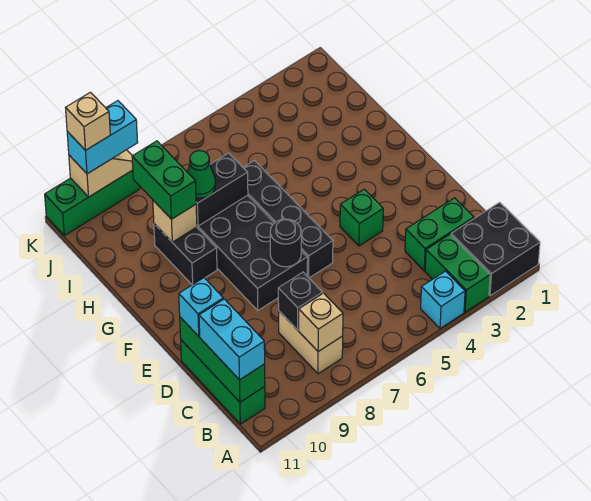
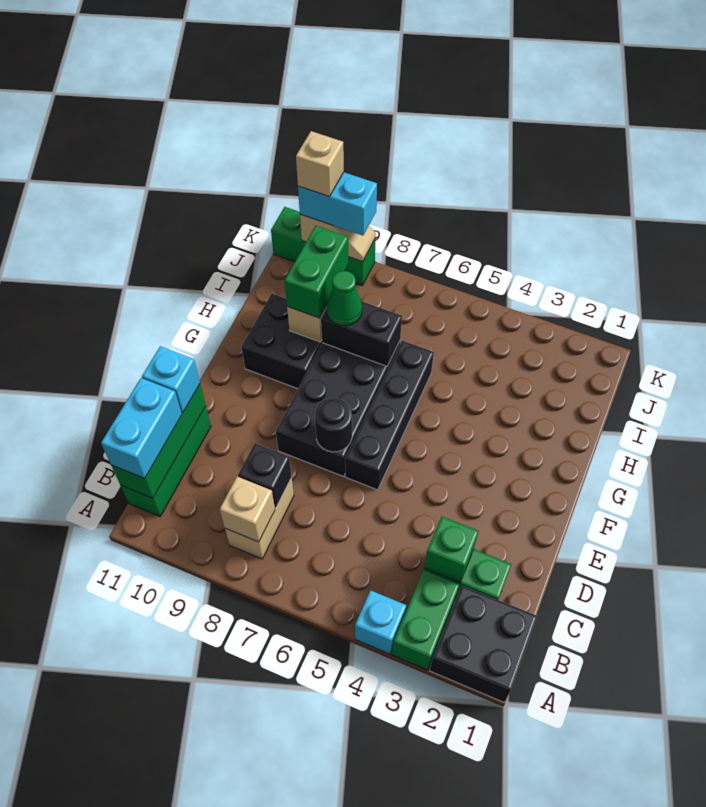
green 1x1 brick [340,189,383,246] -> green 1x1 brick moved to [424,517,478,582]
black 1x2 brick [154,224,217,285] -> black 2x2 brick [241,294,322,389]

